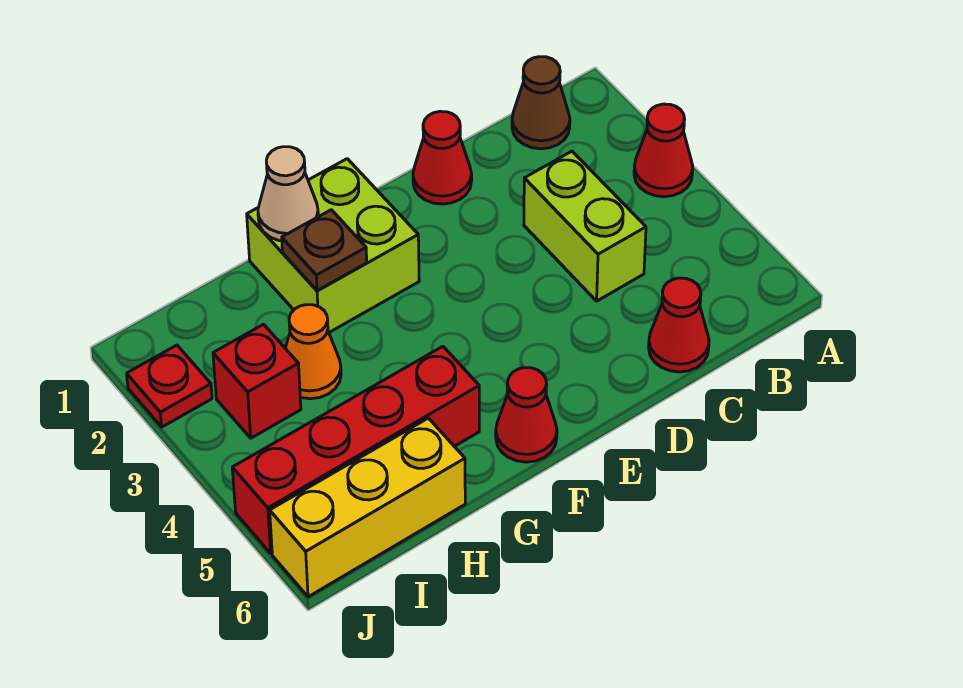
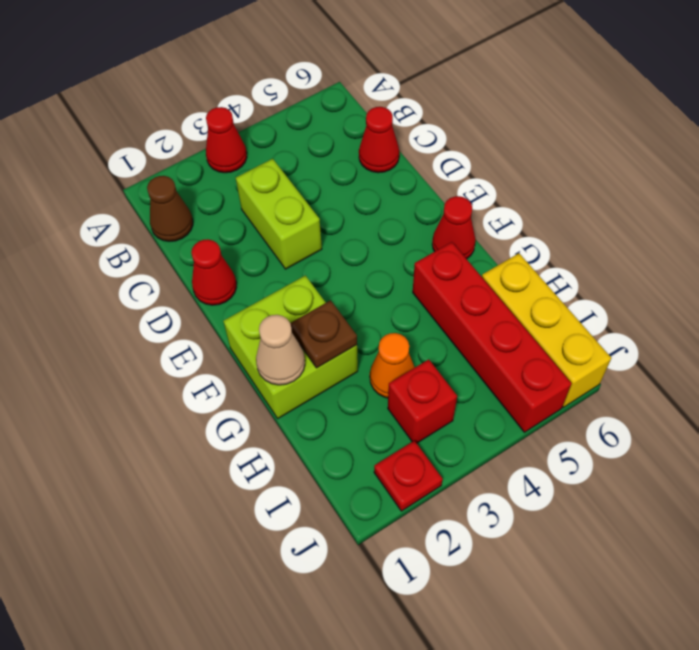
lime 1x2 brick [524,151,646,301] -> lime 1x2 brick turned to [236,159,322,269]

